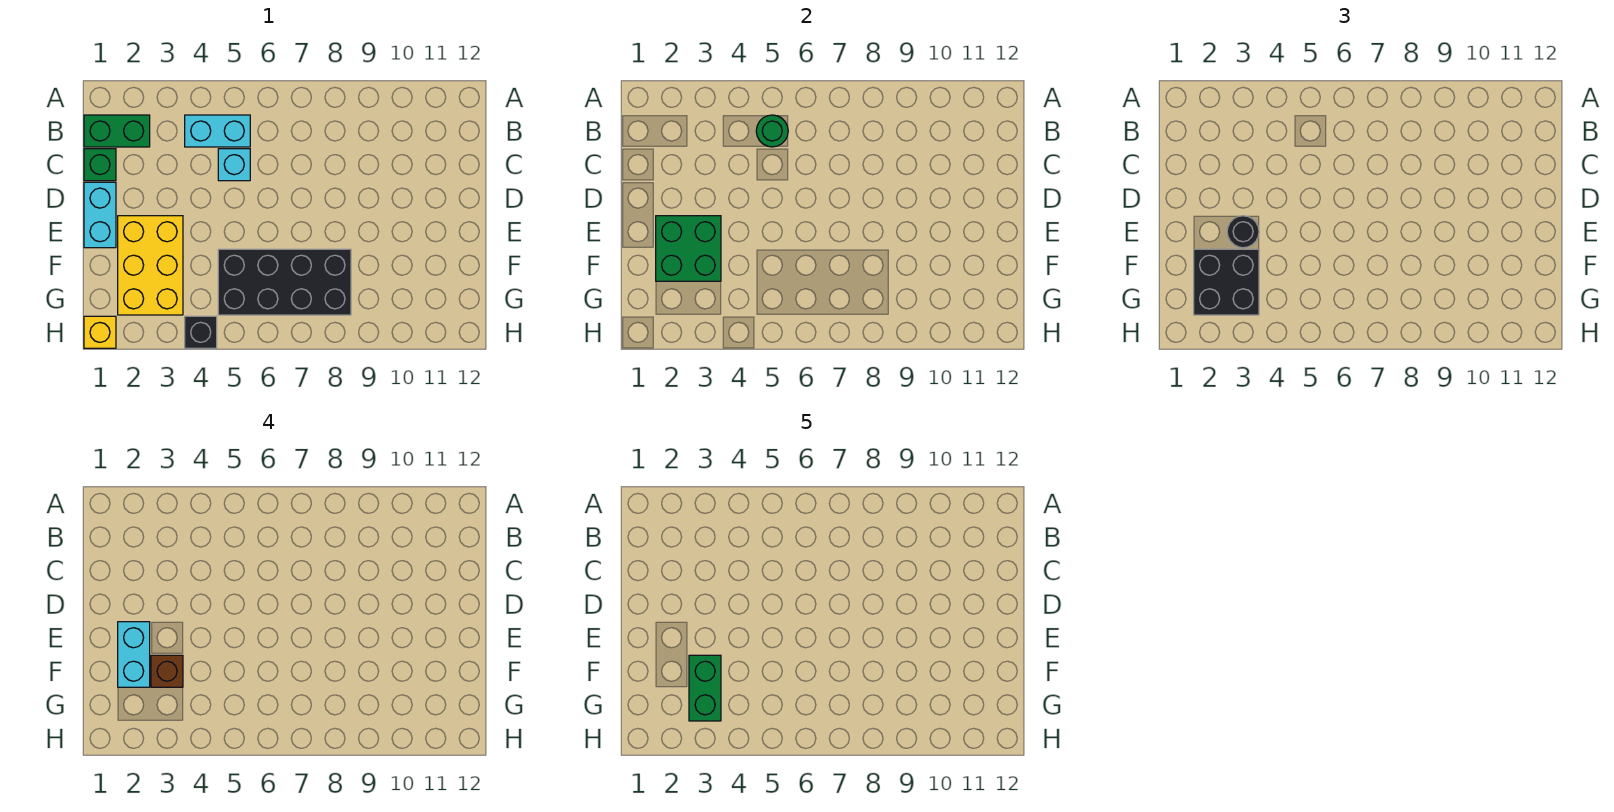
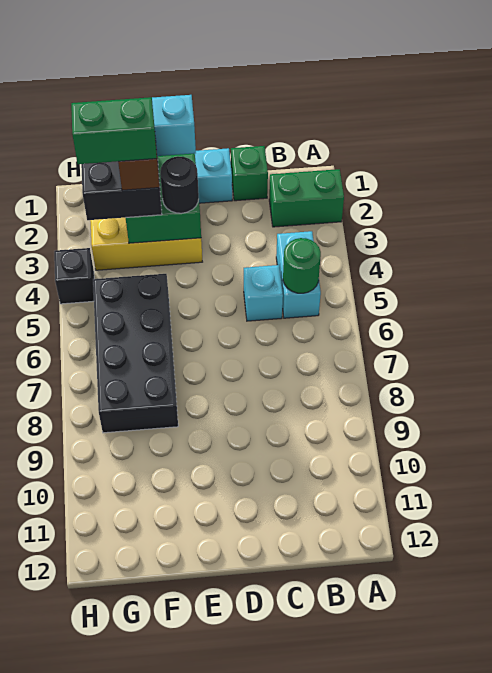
green 1x2 brick [84,115,150,147] -> green 1x2 brick turned to [269,169,344,227]
yellow 1x1 brick [84,316,116,348] -> none

